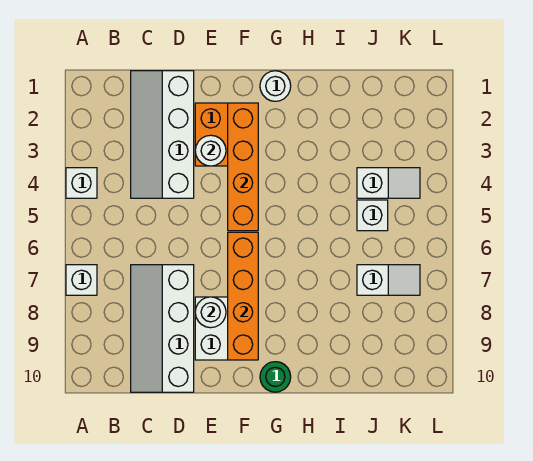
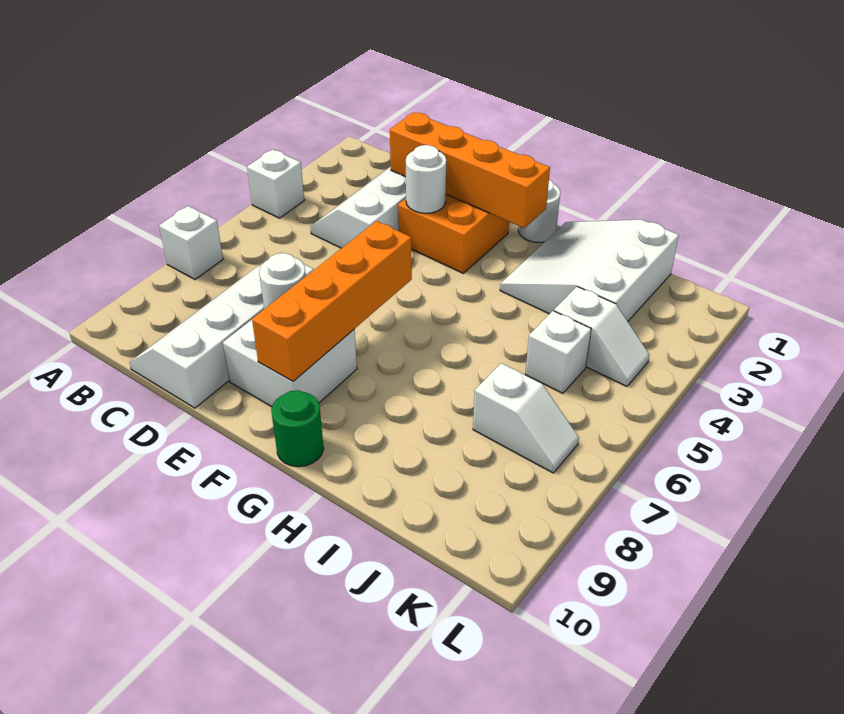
orange 1x4 brick [228,103,258,231] -> orange 1x4 brick turned to [390,112,550,228]
none -> white 3x3 slope [500,220,679,321]

